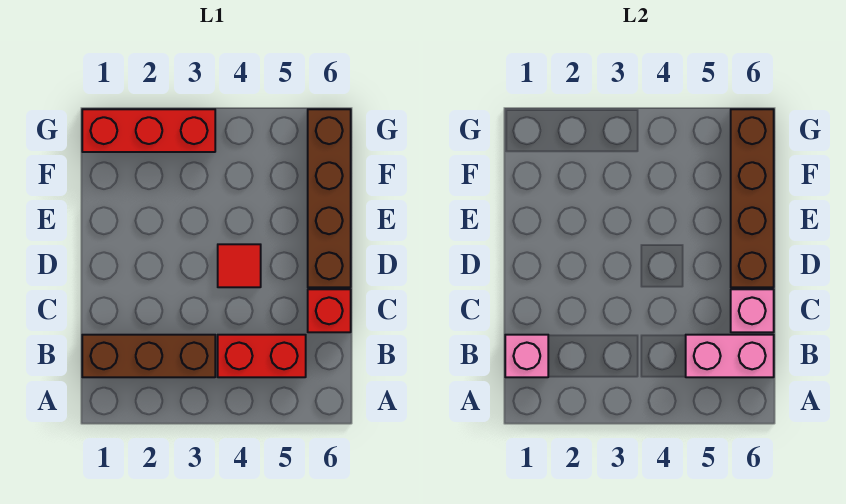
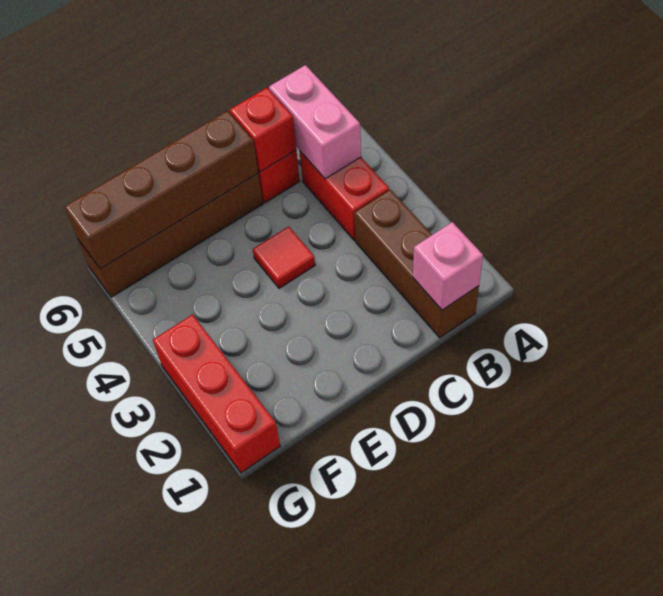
pink 1x1 brick [731,289,774,332] -> red 1x1 brick [230,88,296,172]

